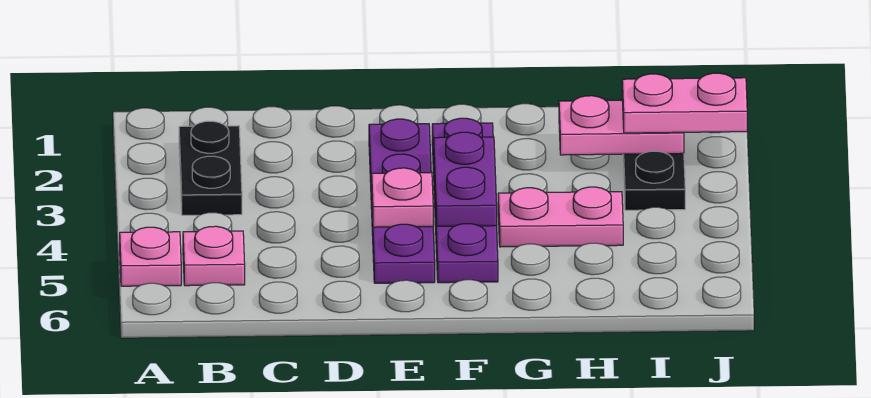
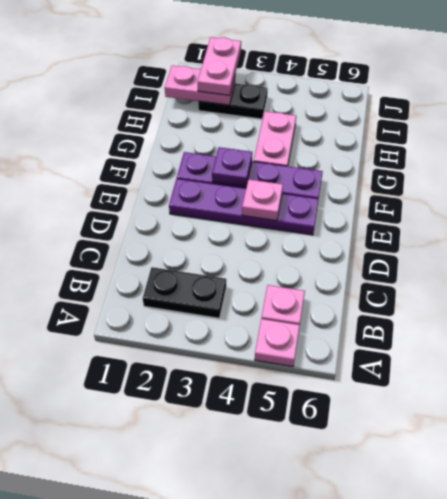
purple 1x2 plate [434,132,497,226] -> purple 1x1 plate [212,147,252,187]
pink 1x2 plate [559,96,684,155] -> pink 1x2 plate turned to [165,66,235,105]

